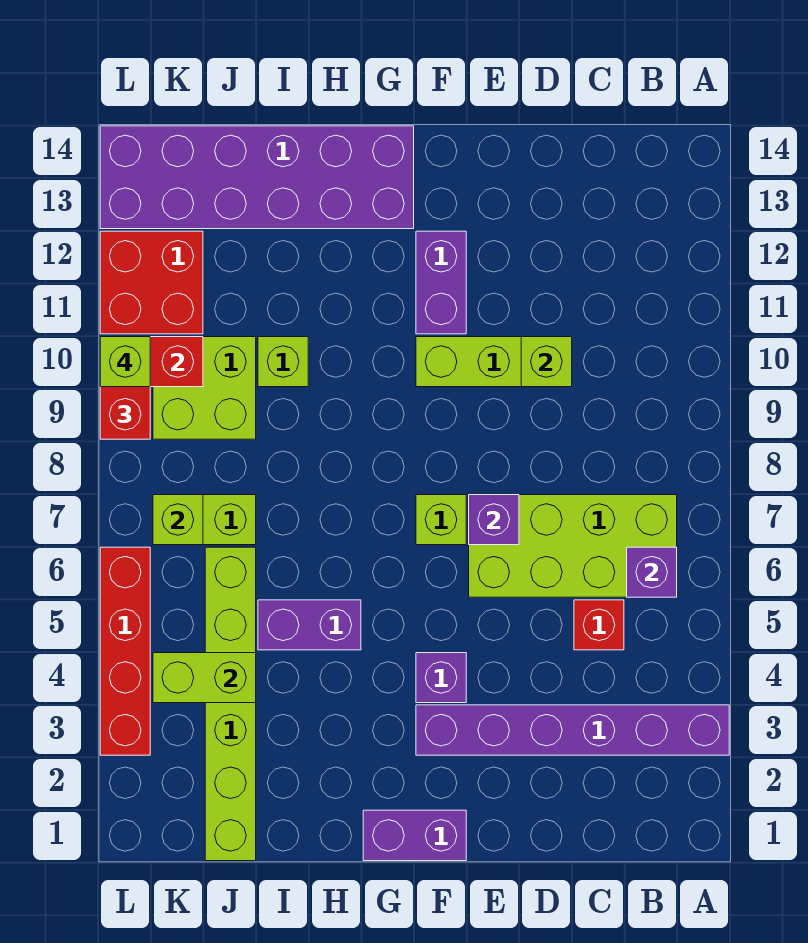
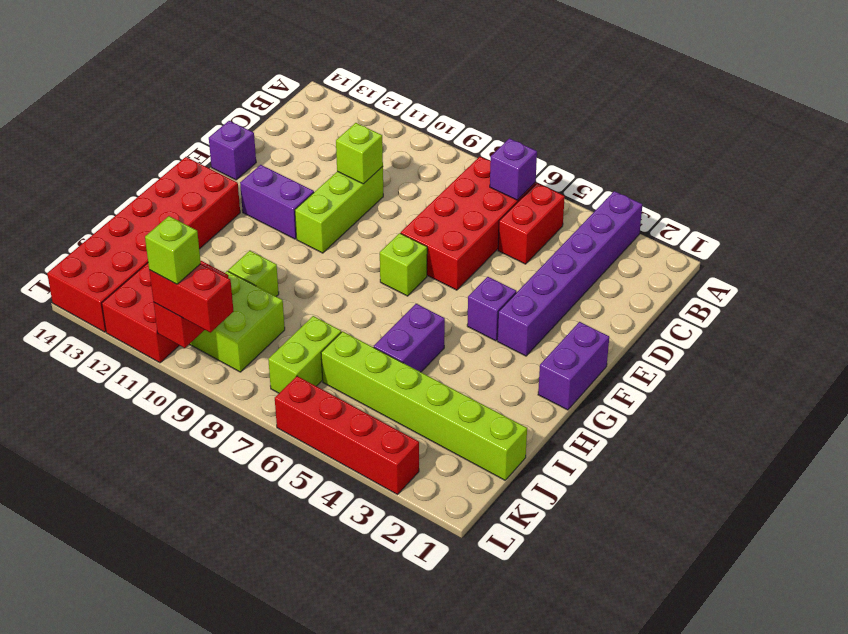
lime 2x4 brick [469,495,677,597] -> red 2x4 brick [401,157,535,290]
red 1x1 brick [574,600,624,650] -> red 1x2 brick [498,183,565,264]
purple 1x1 brick [469,495,519,545] -> purple 1x1 brick moved to [209,121,256,180]
purple 2x6 brick [100,126,414,229] -> red 2x6 brick [47,157,240,332]
lime 1x2 brick [153,653,256,703] -> none
lime 1x1 brick [153,495,203,545] -> none

